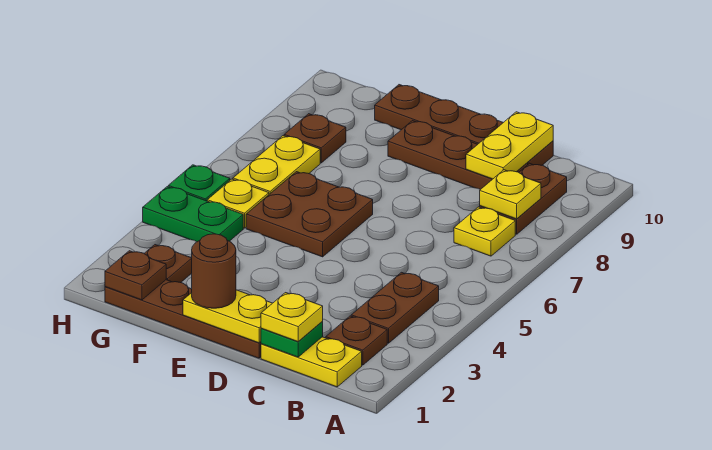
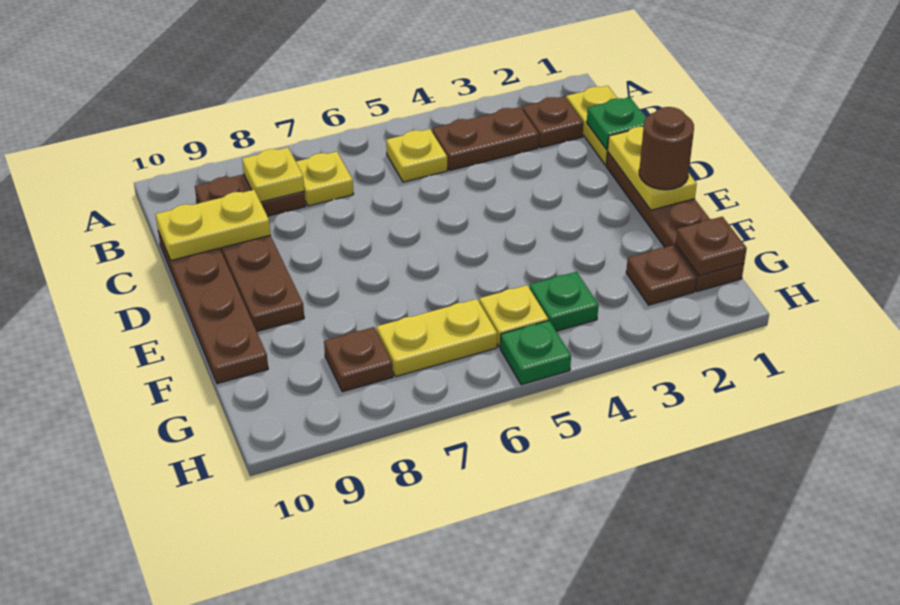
yellow 1x1 plate [261,293,323,342] -> yellow 1x1 plate moved to [386,129,447,182]
brown 2x2 plate [246,172,373,257] -> none
green 1x2 plate [143,187,243,242] -> green 1x1 plate [530,272,598,331]

